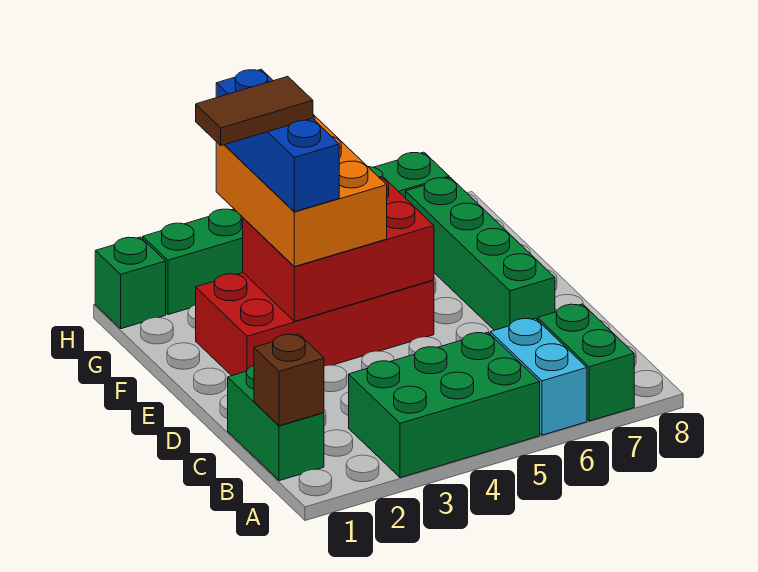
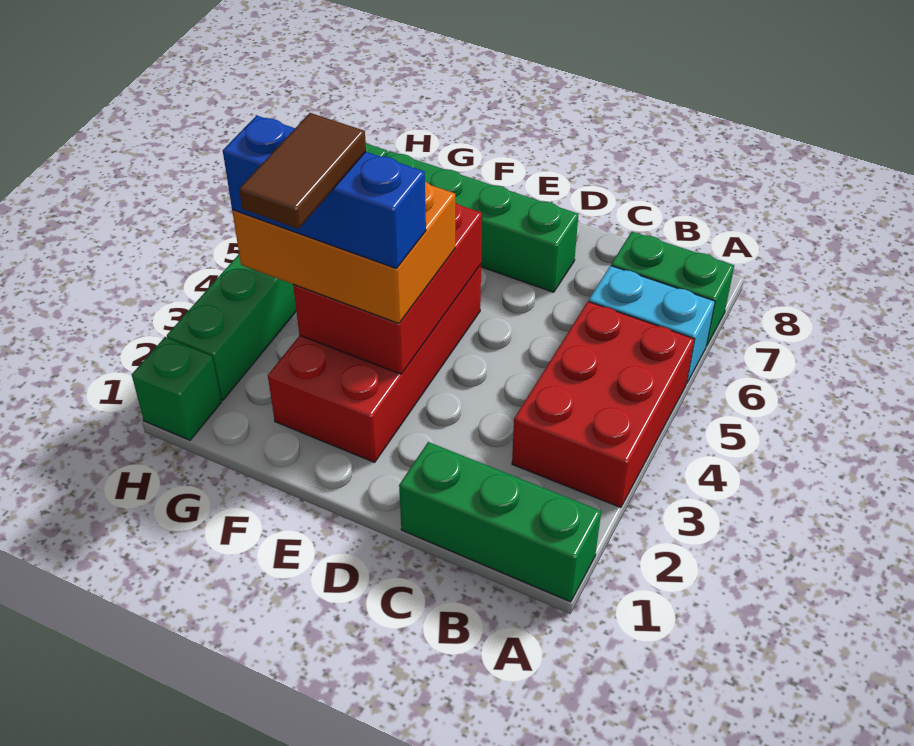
green 2x3 brick [349,332,540,478] -> red 2x3 brick [512,301,694,508]
green 1x2 brick [228,366,324,481] -> green 1x3 brick [399,442,601,602]
brown 1x1 brick [254,334,324,426] -> none

